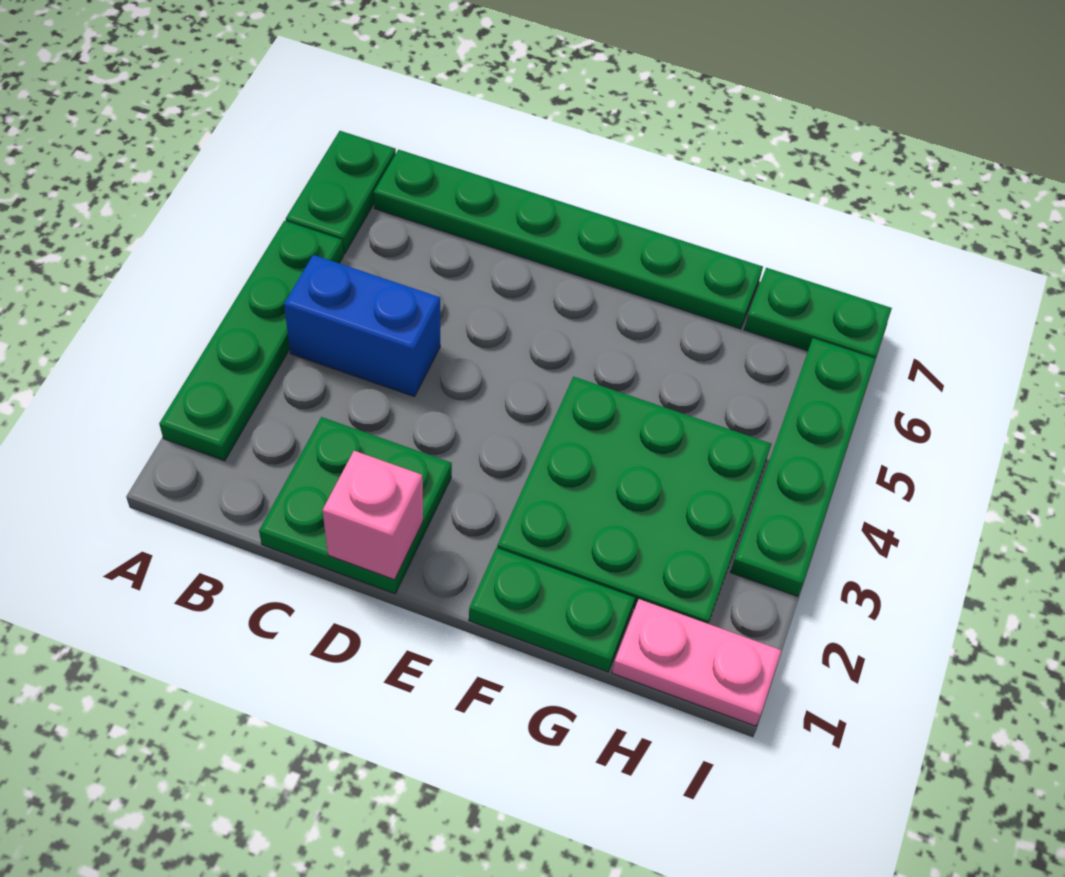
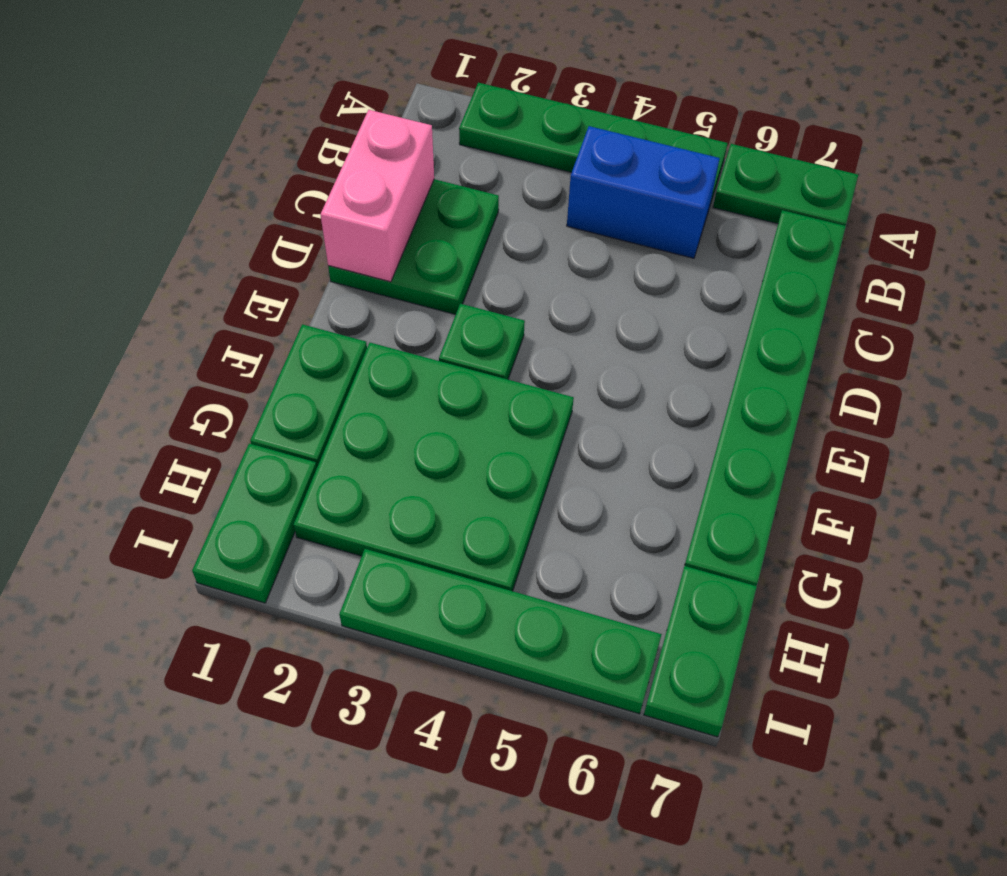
blue 1x2 brick [284,255,440,397] -> blue 1x2 brick turned to [567,126,720,258]
pink 1x1 brick [323,451,423,580] -> pink 1x2 brick [320,110,434,282]
none -> green 1x1 plate [439,304,525,379]
pink 1x2 plate [612,599,782,726] -> green 1x2 plate [192,444,317,603]

